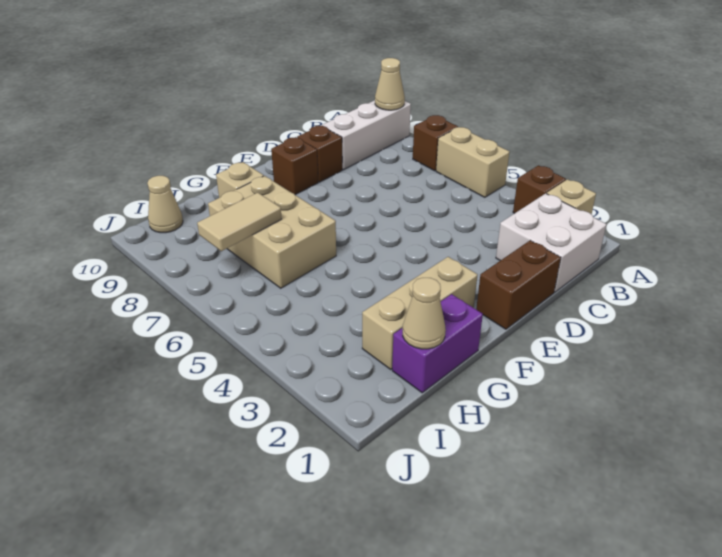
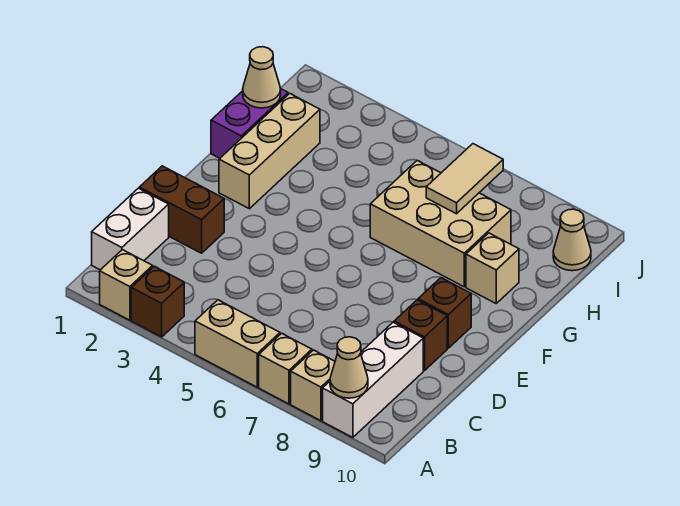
brown 1x1 brick [413,115,458,171] -> tan 1x1 brick [259,333,312,404]
none -> tan 1x1 brick [291,350,335,421]
white 2x2 brick [496,193,607,292] -> white 1x2 brick [92,188,169,270]
brown 1x2 brick [476,240,561,329] -> brown 1x2 brick turned to [139,166,224,253]

